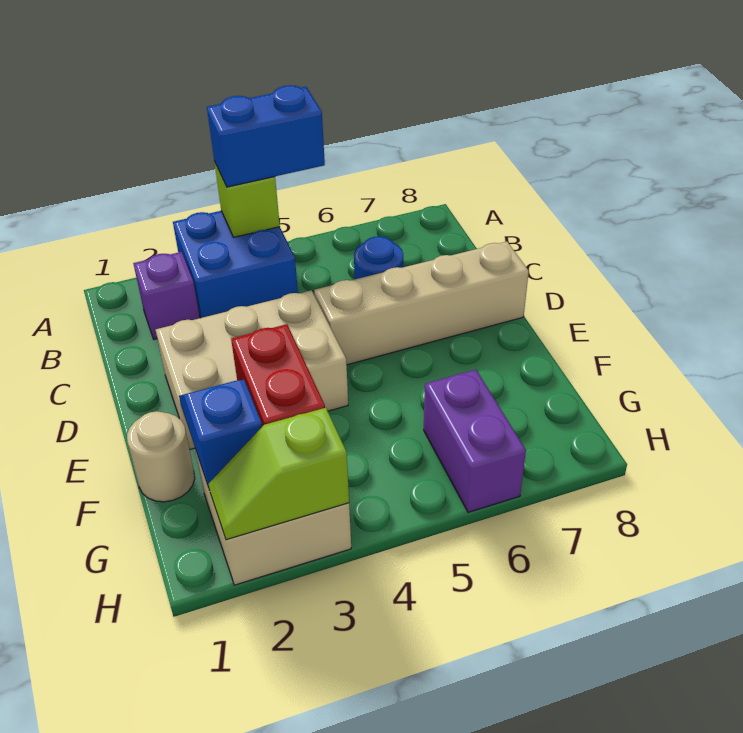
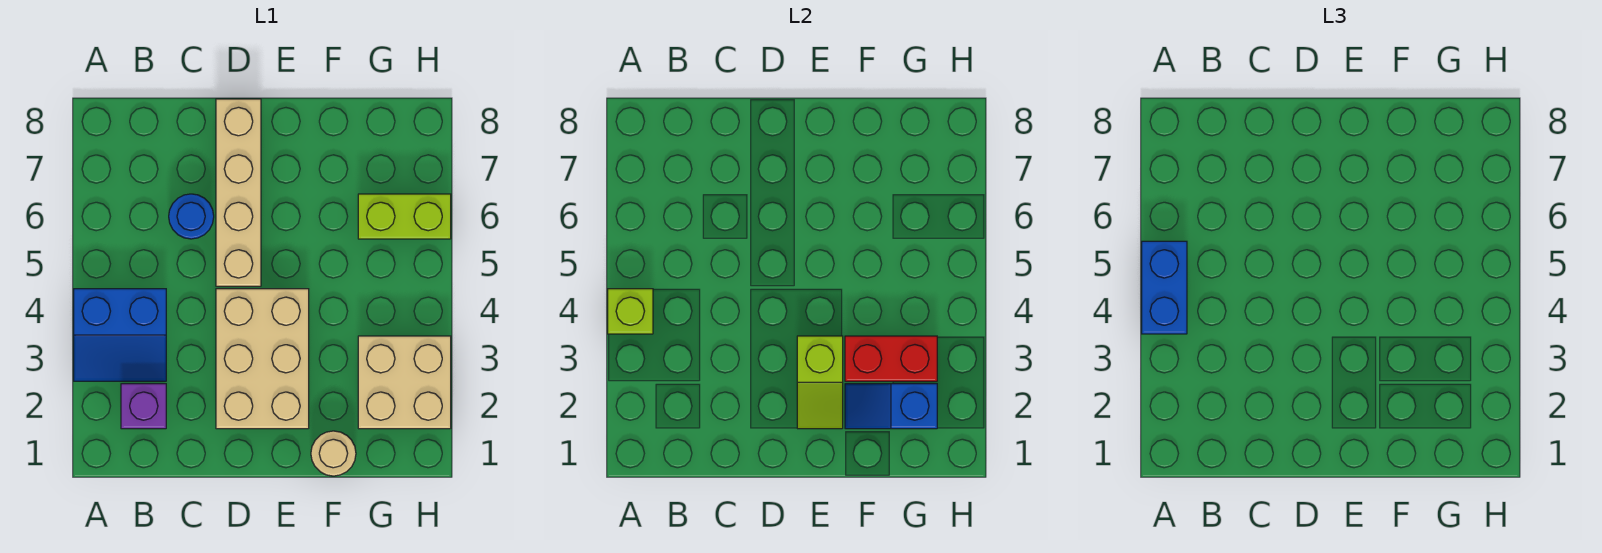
blue 2x2 brick [173,211,298,318] -> blue 2x2 slope [74,289,166,381]
purple 1x2 brick [424,370,526,512] -> lime 1x2 brick [358,194,451,239]
lime 1x2 slope [209,408,349,540] -> lime 1x2 slope moved to [797,336,843,429]

